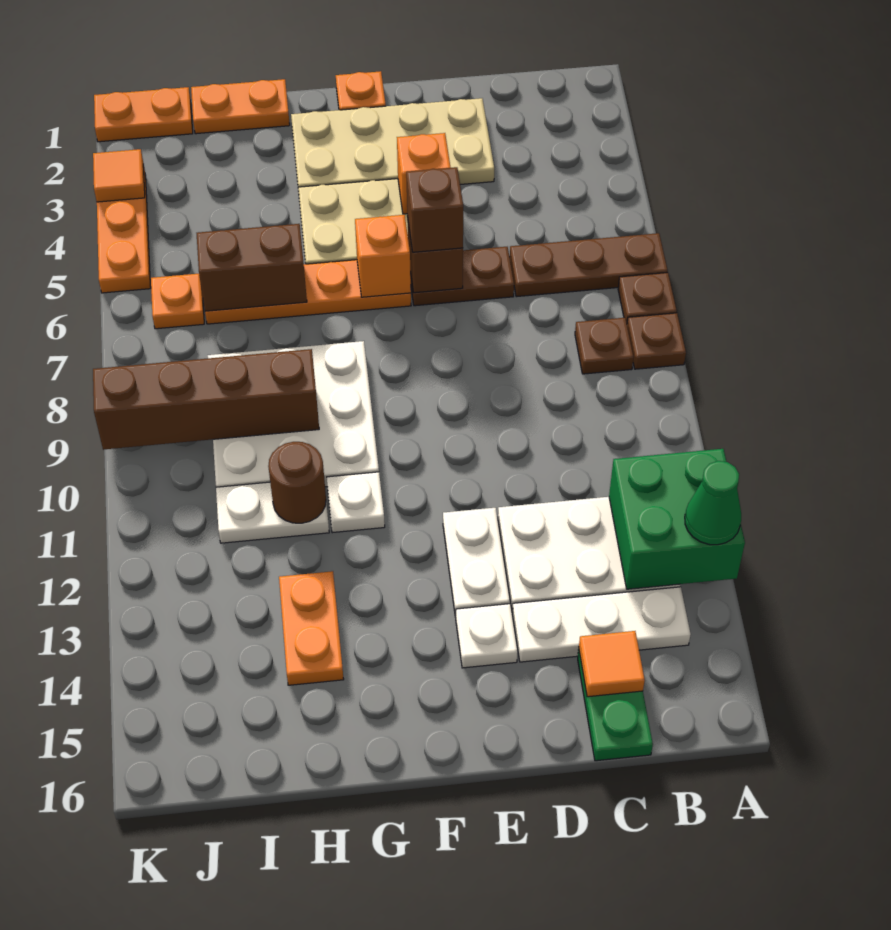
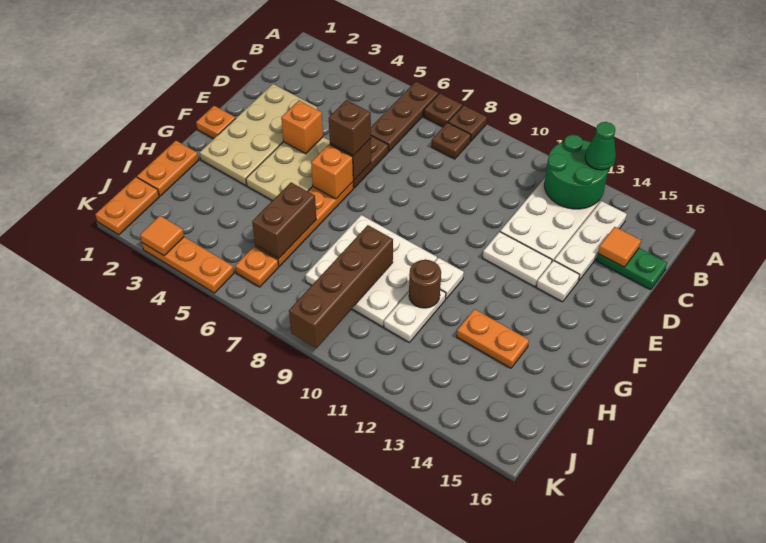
green 2x2 brick [609,449,745,589] -> green 2x2 round brick [544,135,608,209]

